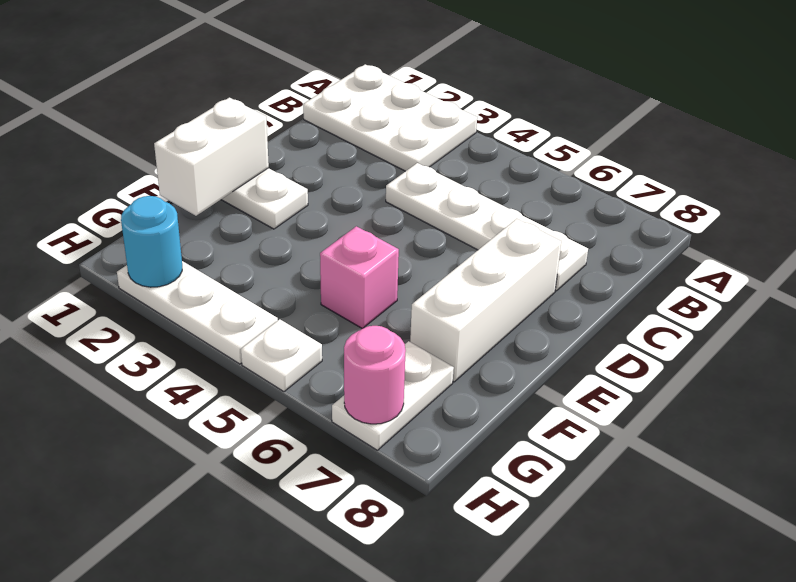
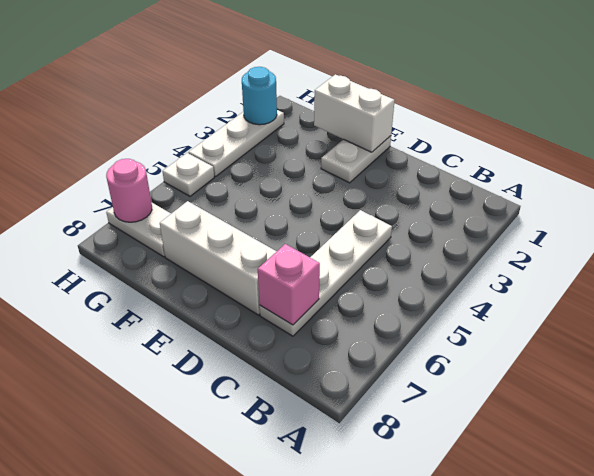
white 2x3 plate [303,64,477,171] -> none
pink 1x1 brick [320,226,399,328] -> pink 1x1 brick moved to [258,244,320,325]

